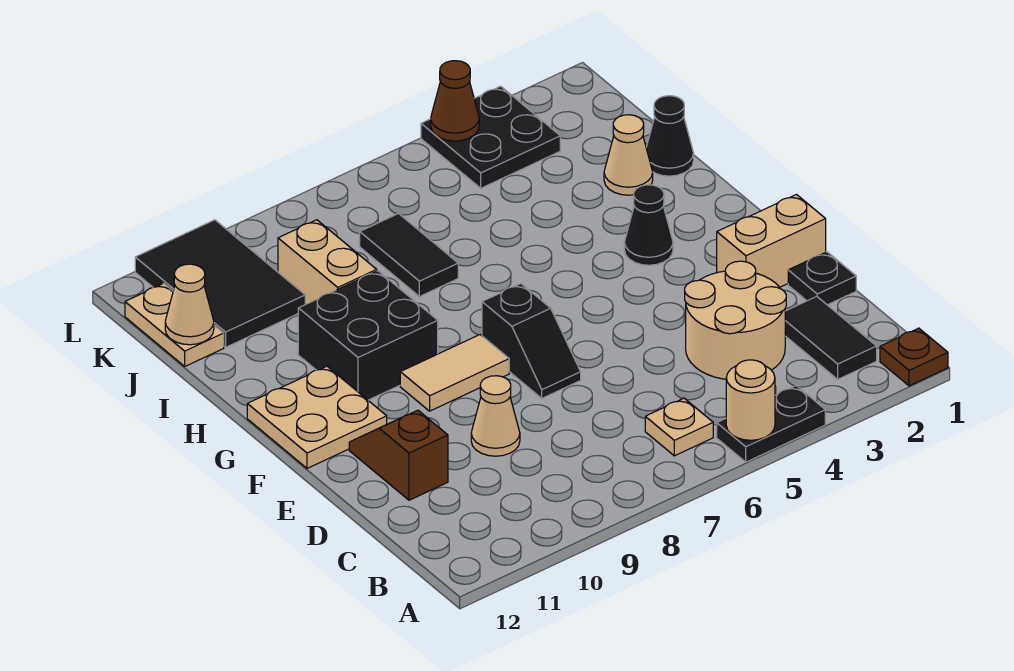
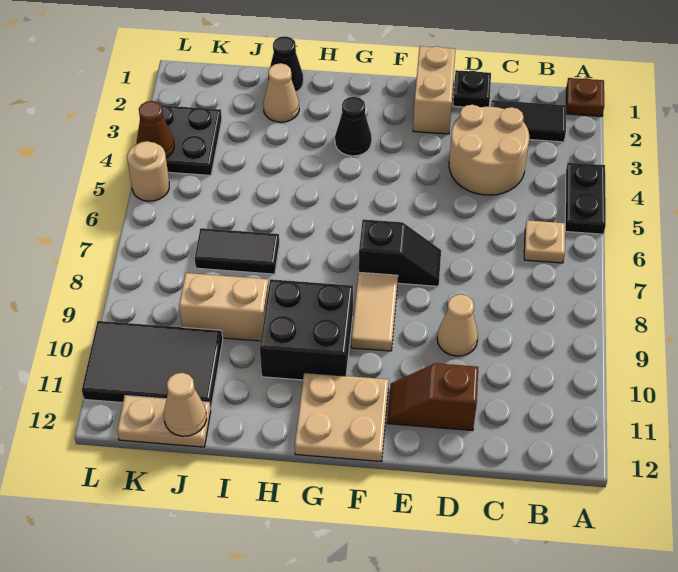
tan 1x1 round brick [726,360,775,440] -> tan 1x1 round brick moved to [127,141,169,201]

